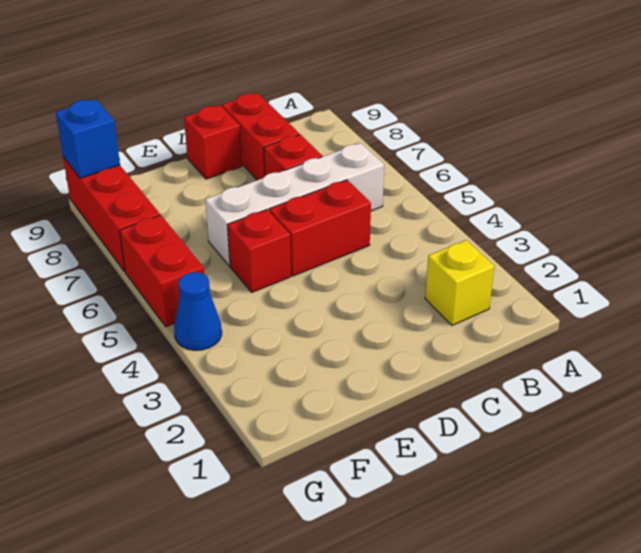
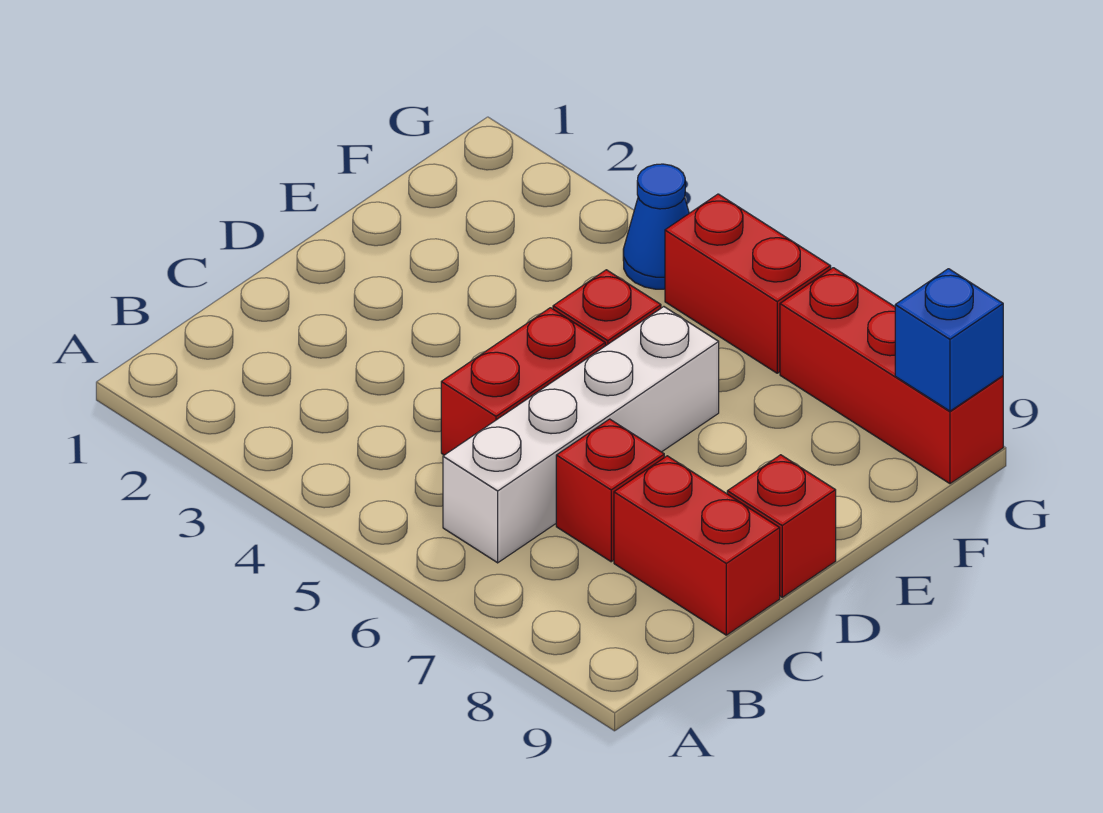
yellow 1x1 brick [425,240,494,325] -> none

